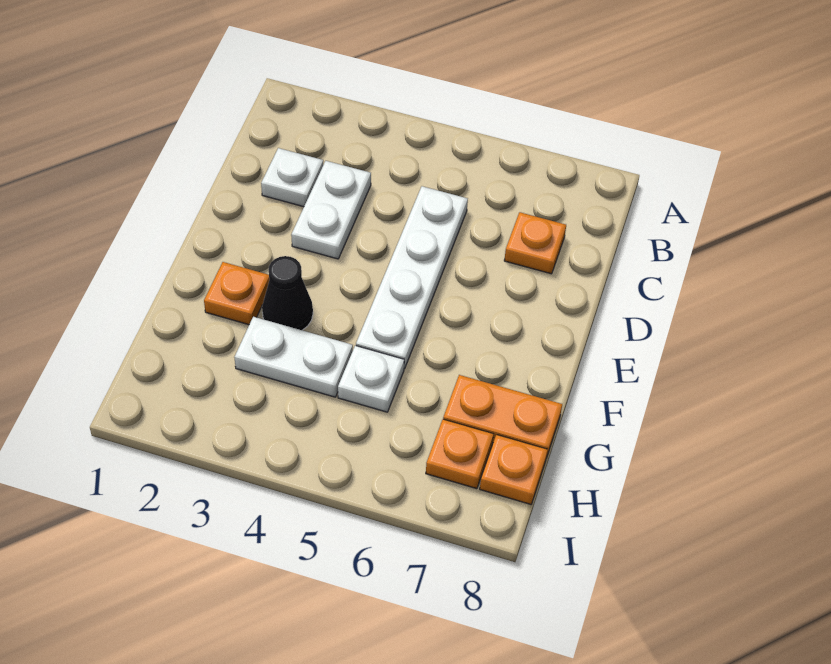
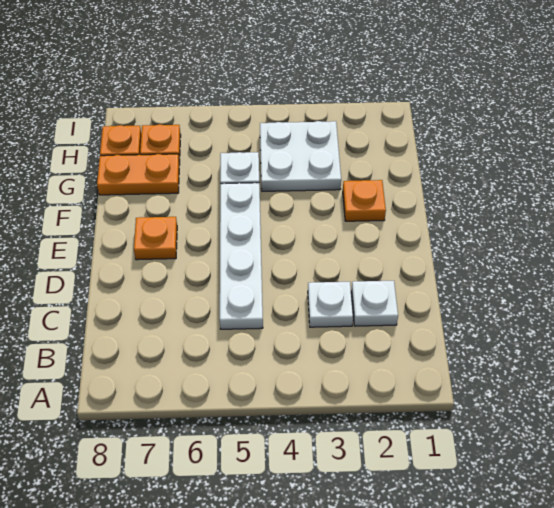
white 1x2 plate [291,161,371,259] -> white 1x1 plate [308,282,353,327]
orange 1x1 plate [504,212,566,274] -> orange 1x1 plate moved to [134,217,177,260]
black 1x1 cone [262,256,313,330] -> none
white 1x2 plate [234,317,353,397] -> white 2x2 plate [260,121,341,191]

